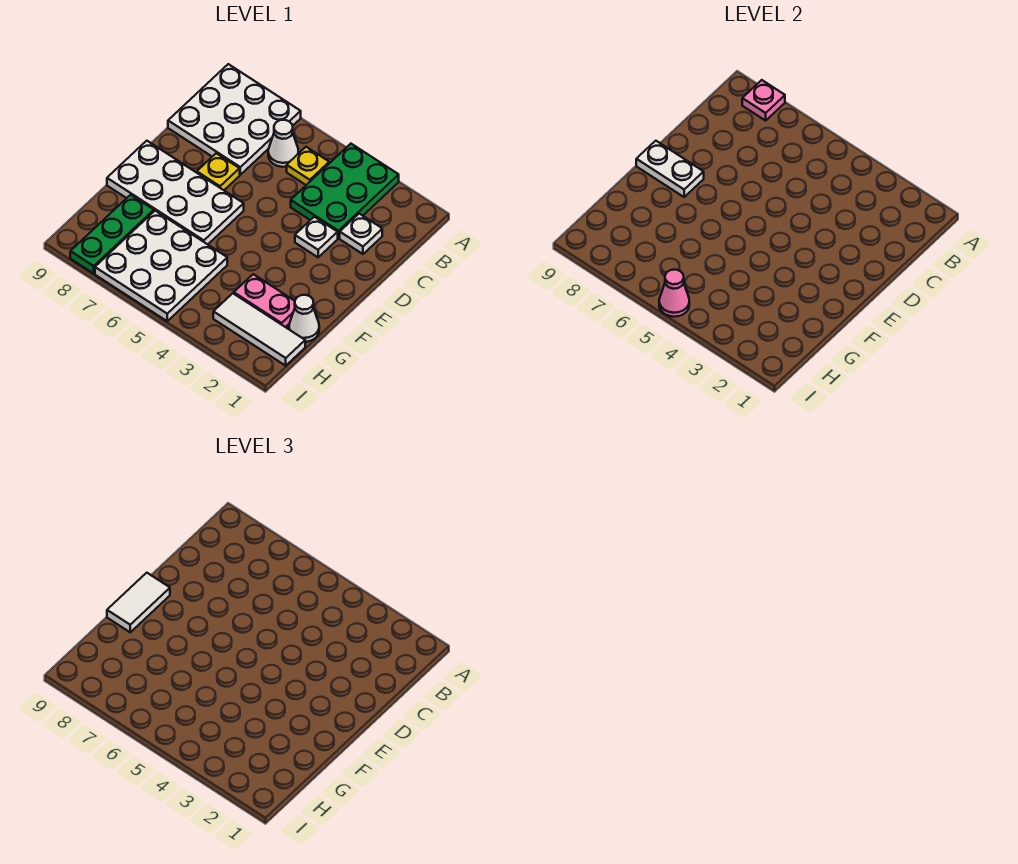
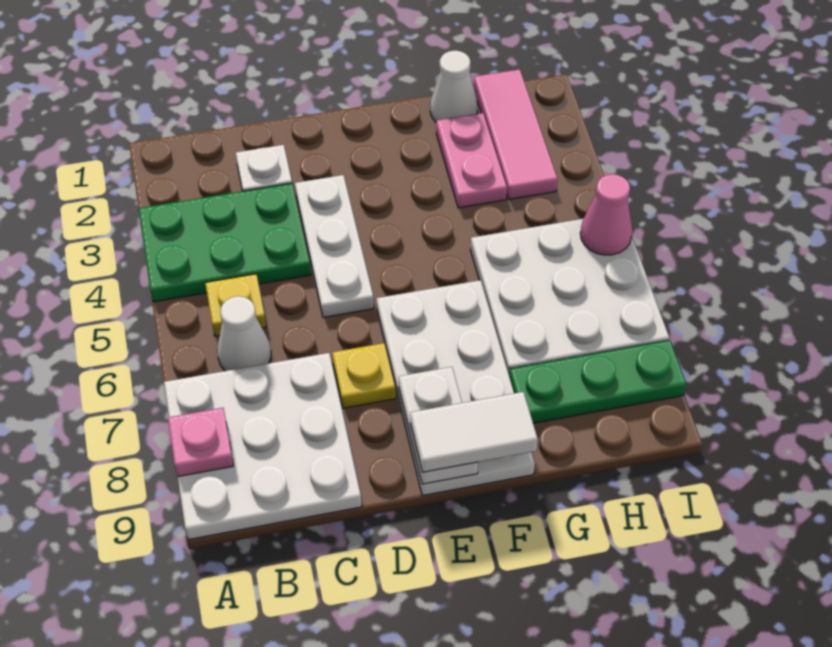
white 1x1 plate [295,217,338,257] -> white 1x3 plate [295,175,374,318]
white 1x3 tile [213,293,305,366] -> pink 1x3 tile [474,69,558,199]

